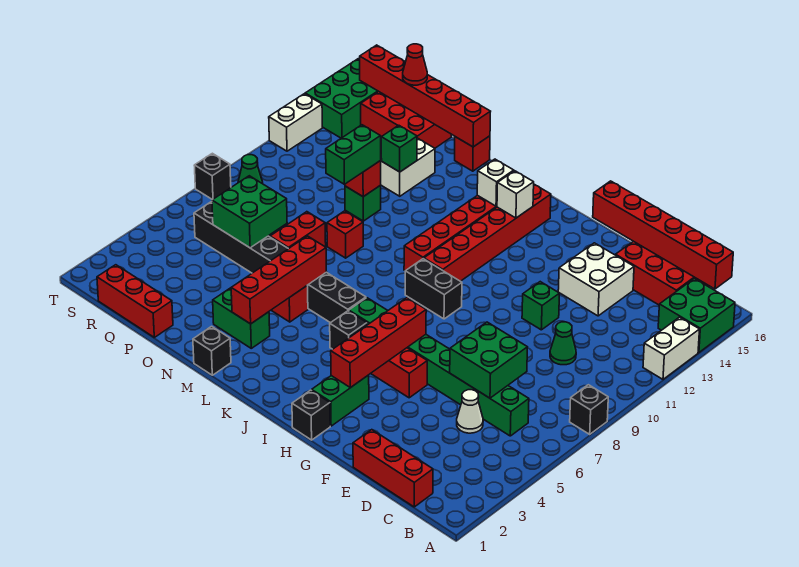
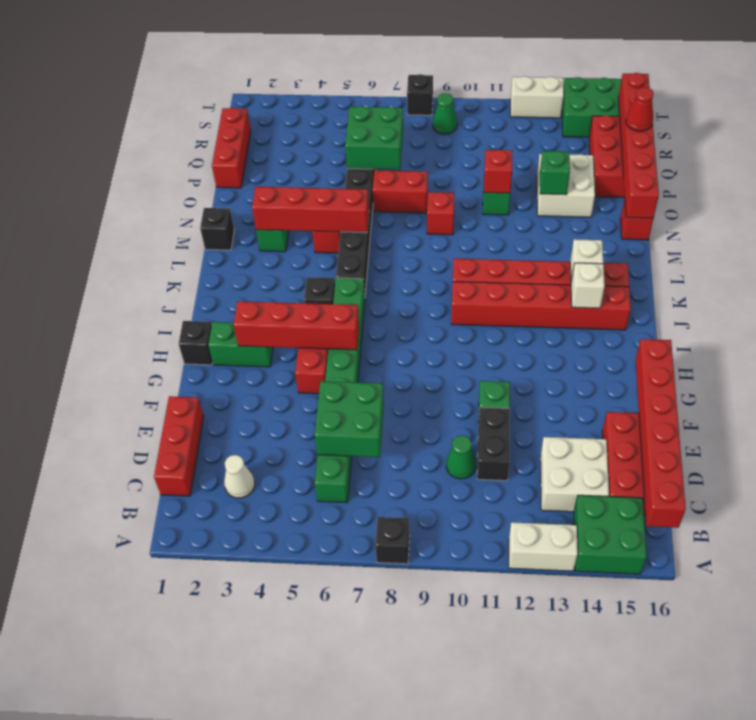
white 1x1 cone [457,390,483,433] -> white 1x1 cone moved to [224,455,255,498]
white 2x2 brick [558,243,634,316] -> white 2x2 brick moved to [541,437,609,512]
black 1x2 brick [405,259,462,319] -> black 1x2 brick moved to [477,407,510,481]
green 1x2 brick [326,125,381,184] -> none

